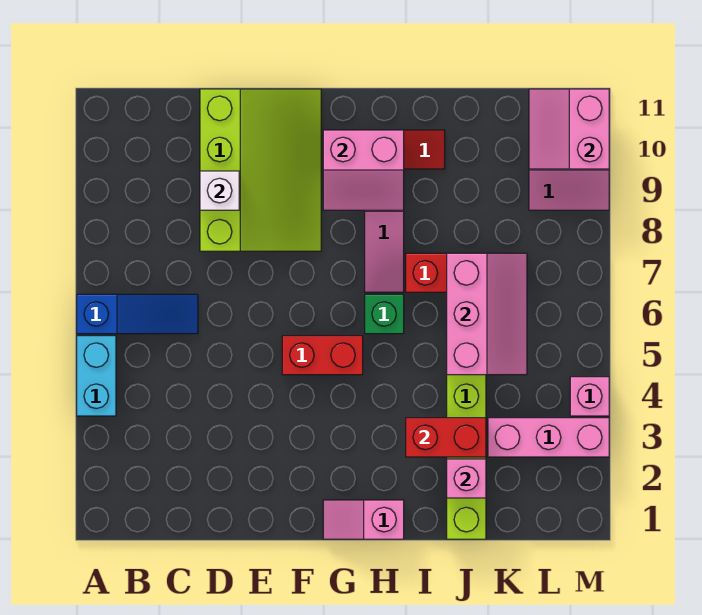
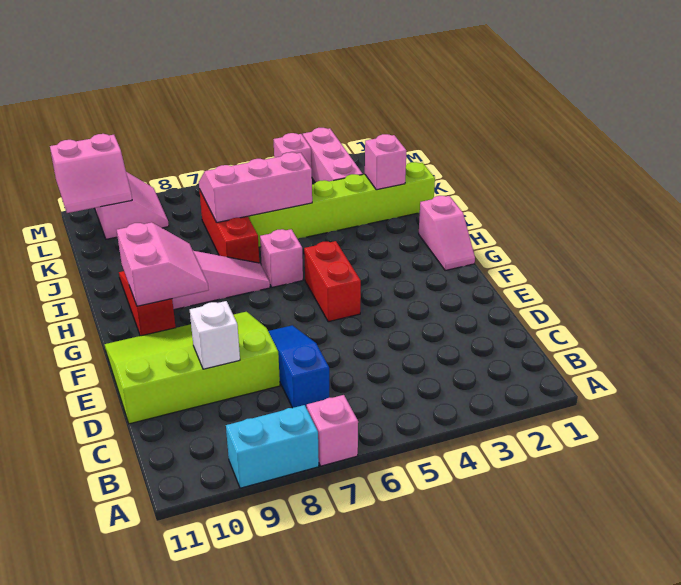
cyan 1x2 brick [77,336,116,416] -> cyan 1x2 brick moved to [226,405,319,488]
blue 1x3 slope [77,294,198,334] -> blue 1x3 slope moved to [268,325,329,408]
none -> pink 1x1 brick [307,395,358,466]
green 1x1 brick [365,294,404,334] -> pink 1x1 brick [260,229,303,287]
red 1x2 brick [406,418,486,457] -> none

